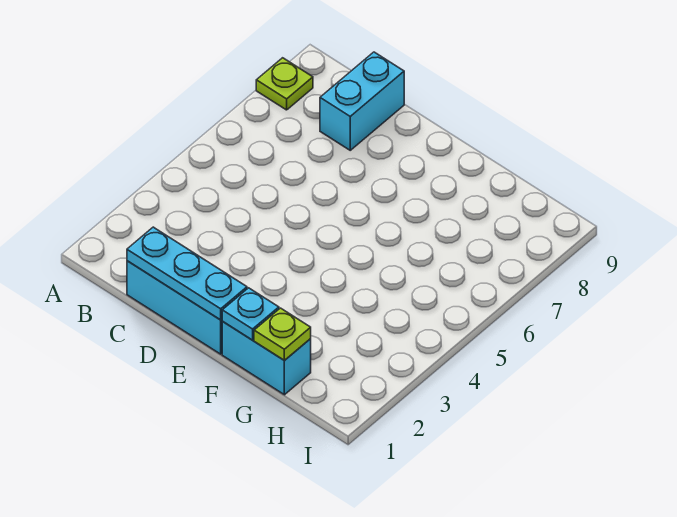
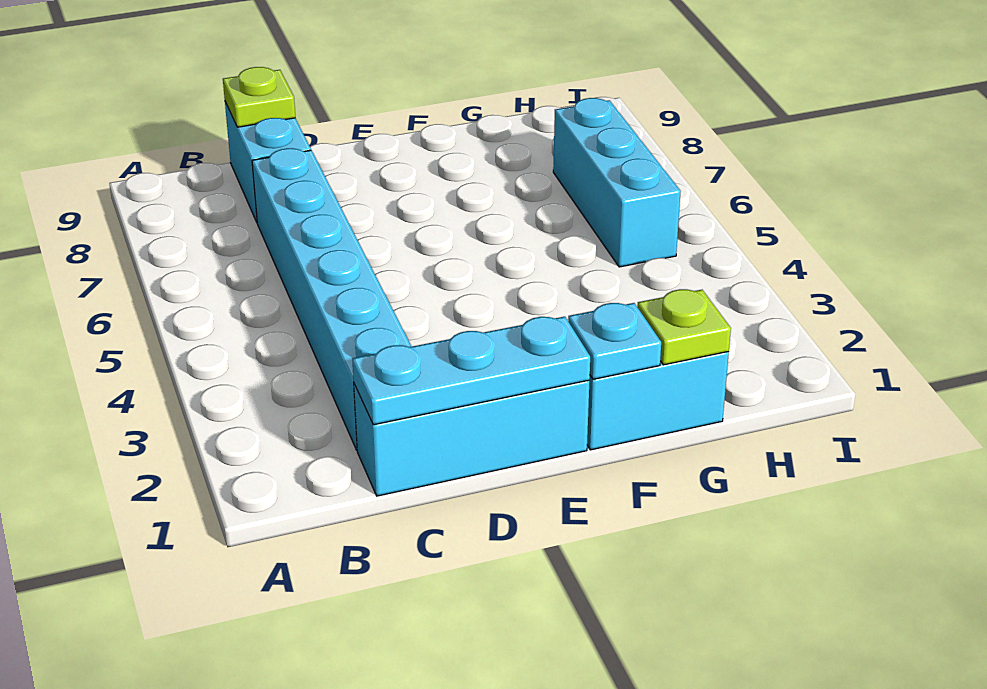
lime 1x1 plate [256,58,313,110] -> lime 1x1 plate moved to [223,67,295,127]
none -> cyan 1x6 brick [252,148,412,450]
none -> cyan 1x3 brick [553,98,681,267]

